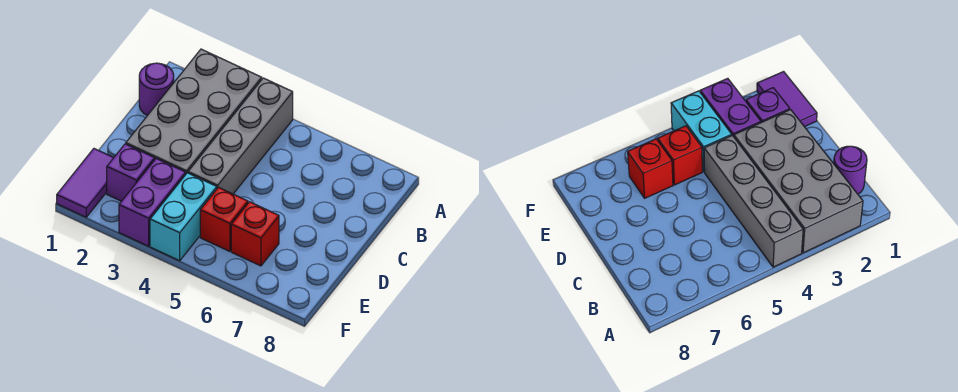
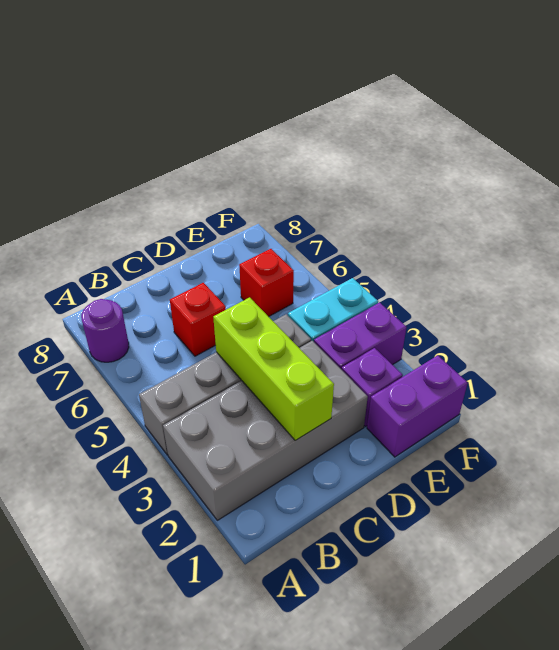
purple 1x1 round brick [139,63,174,116] -> purple 1x1 round brick moved to [81,299,129,362]
none -> lime 1x3 brick [213,297,334,441]
purple 1x2 tile [57,149,114,217] -> purple 1x2 brick [367,355,468,457]
red 1x1 brick [200,187,248,251] -> red 1x1 brick moved to [170,283,226,356]

